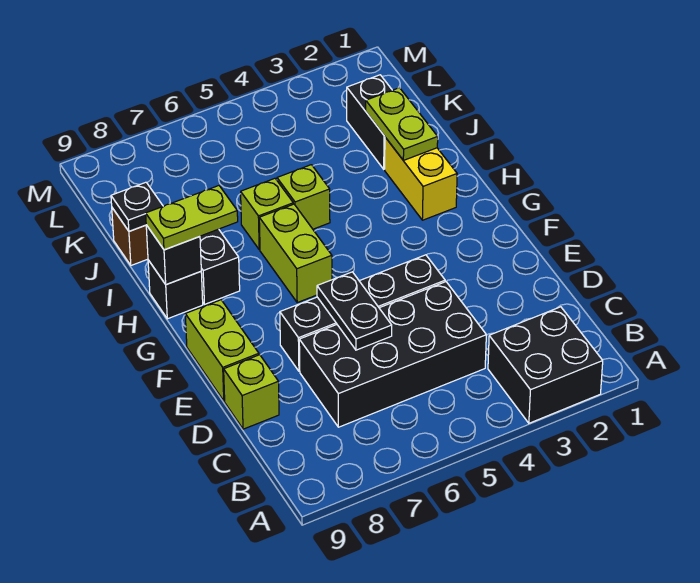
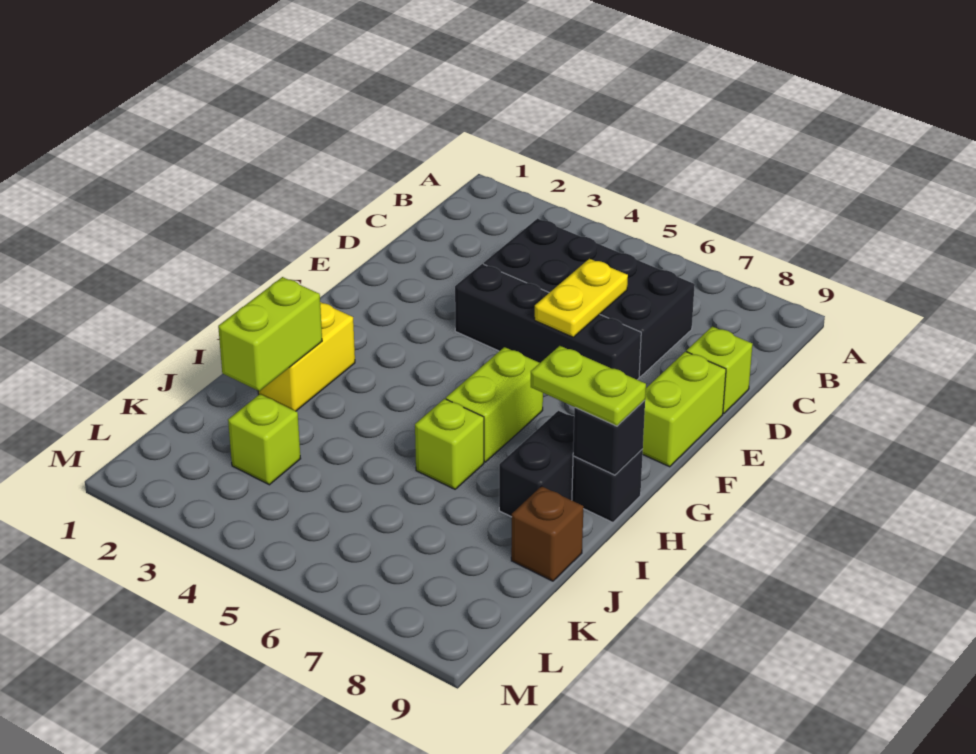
black 2x2 brick [488,307,603,423] -> none
black 1x2 plate [317,272,392,350] -> yellow 1x2 plate [535,259,628,337]
lime 1x2 plate [366,88,438,160] -> lime 1x2 brick [218,277,322,391]
lime 1x1 brick [277,165,330,229] -> lime 1x1 brick moved to [228,394,301,485]
black 1x2 brick [347,75,392,169] -> none
black 1x1 plate [111,182,163,231] -> none

